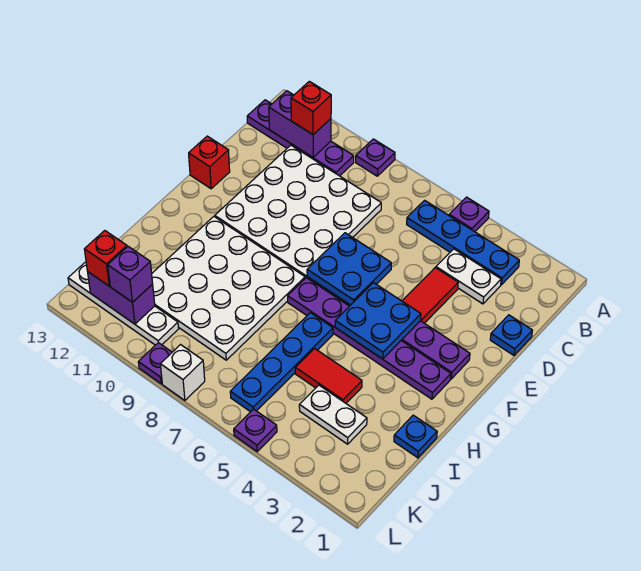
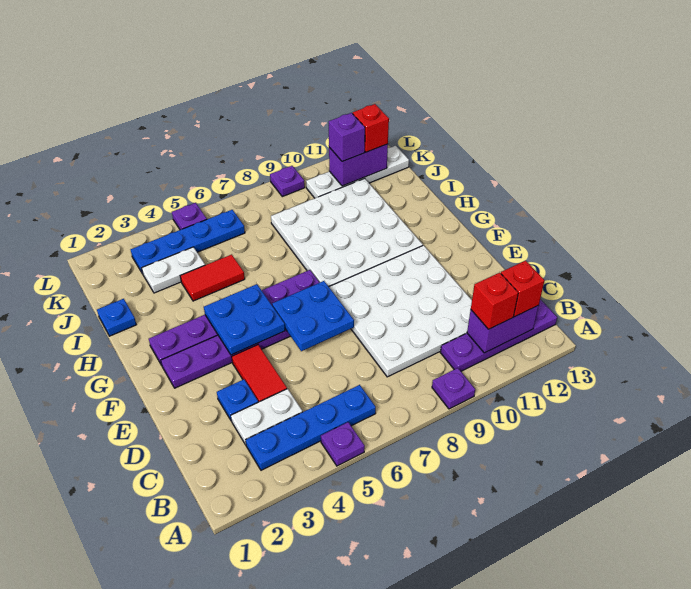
blue 1x1 plate [490,315,532,355] -> blue 1x1 plate moved to [217,379,258,421]
red 1x1 brick [189,136,230,189] -> red 1x1 brick moved to [501,261,544,317]
blue 1x4 plate [230,313,333,412] -> blue 1x4 plate turned to [131,210,245,274]
white 1x1 brick [160,345,205,400] -> none

